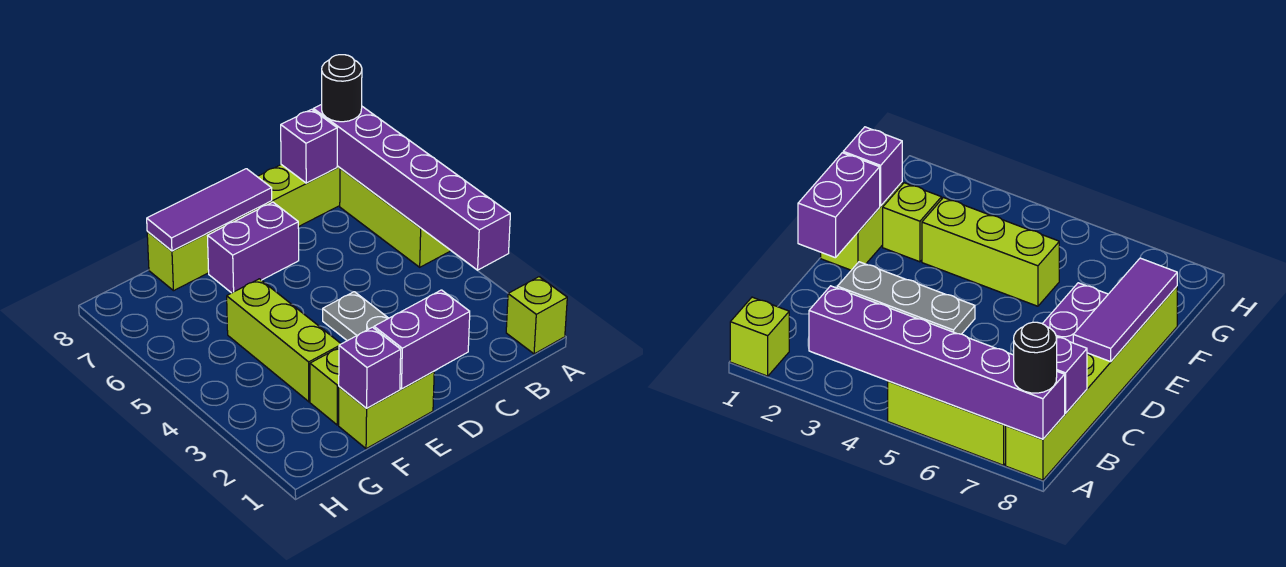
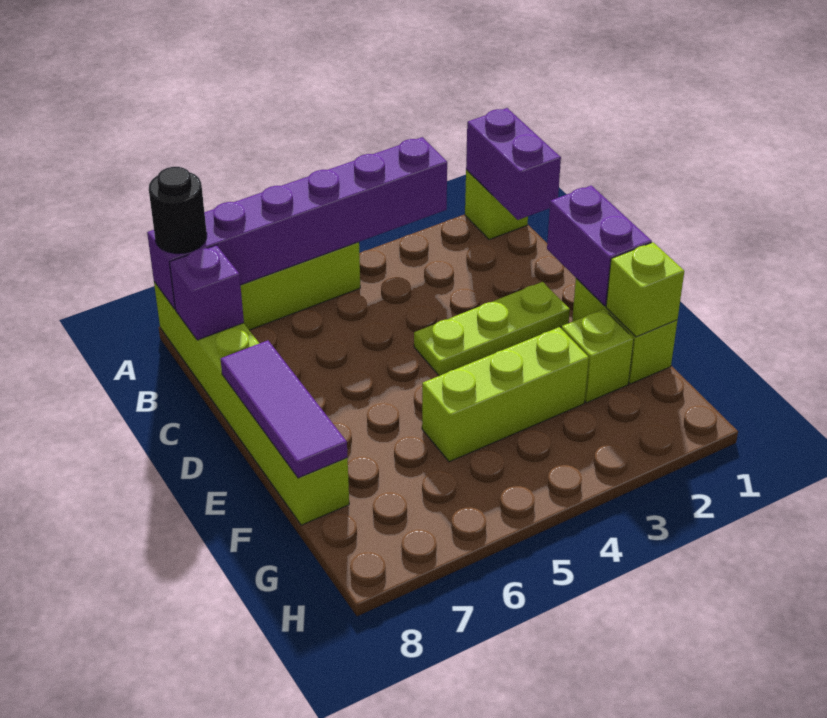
grey 1x3 plate [323,292,389,341] -> lime 1x3 plate [414,282,570,376]
purple 1x2 brick [208,202,299,293] -> purple 1x2 brick moved to [466,108,561,220]
purple 1x1 brick [339,327,401,408] -> lime 1x1 brick [606,242,684,337]

